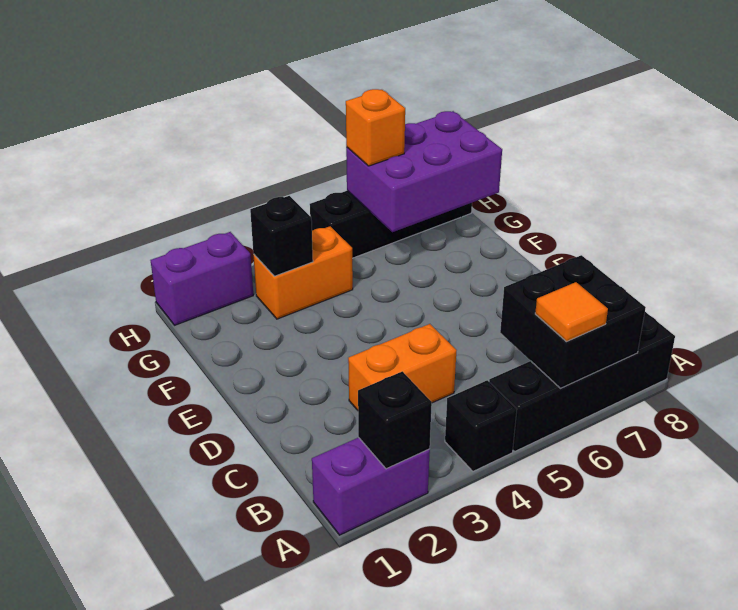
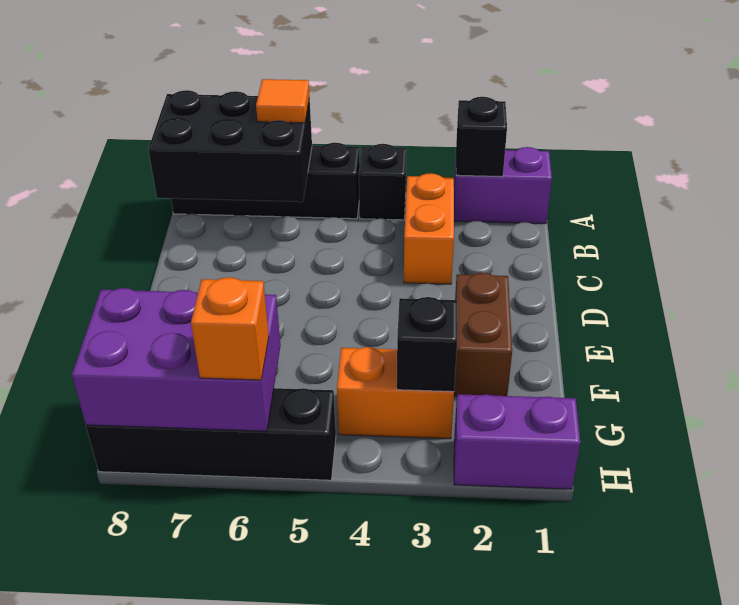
black 2x2 brick [500,255,646,388] -> black 2x3 brick [148,90,312,202]
orange 1x2 brick [348,324,457,410] -> orange 1x2 brick turned to [404,173,454,284]
none -> brown 1x2 brick [454,273,512,396]

